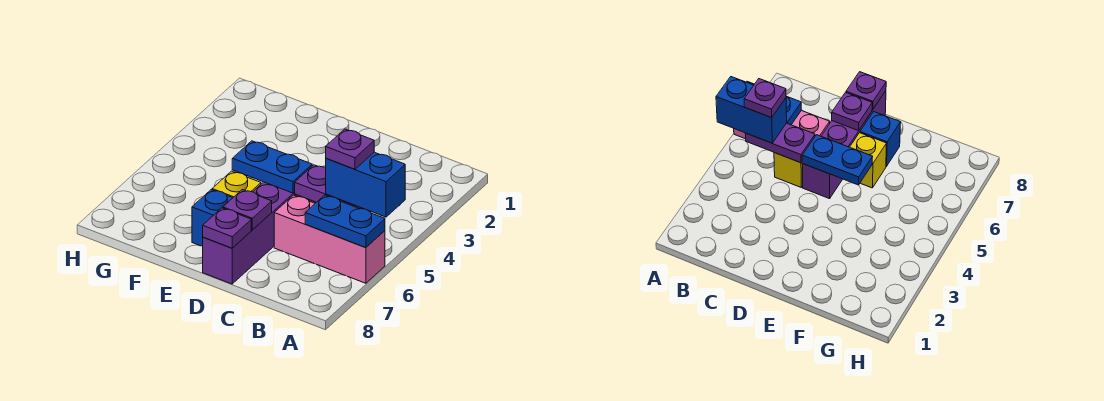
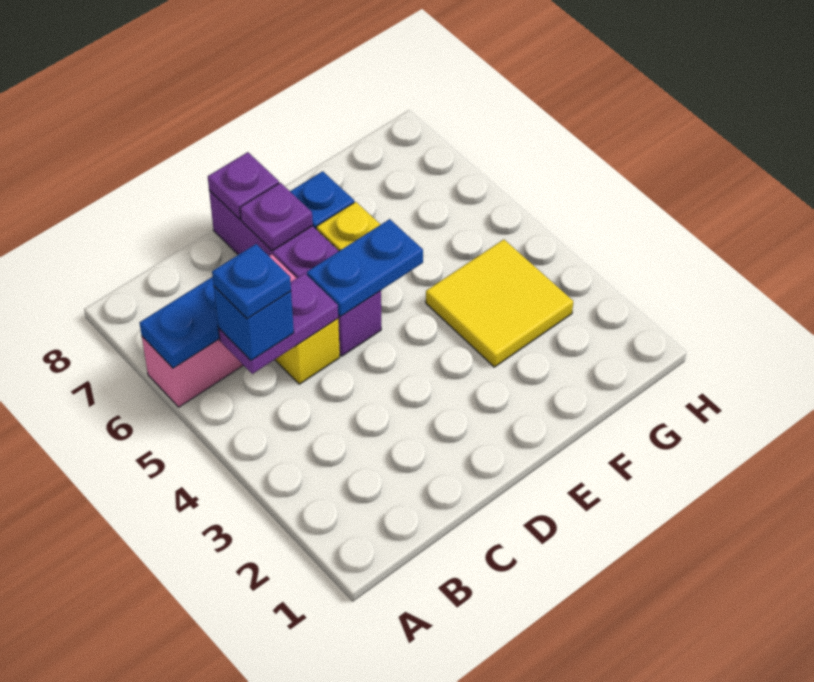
blue 1x2 brick [326,152,405,217] -> blue 1x1 brick [214,286,294,360]
purple 1x1 plate [326,129,374,169] -> blue 1x1 plate [212,244,291,319]
none -> yellow 2x2 tile [426,239,573,367]

